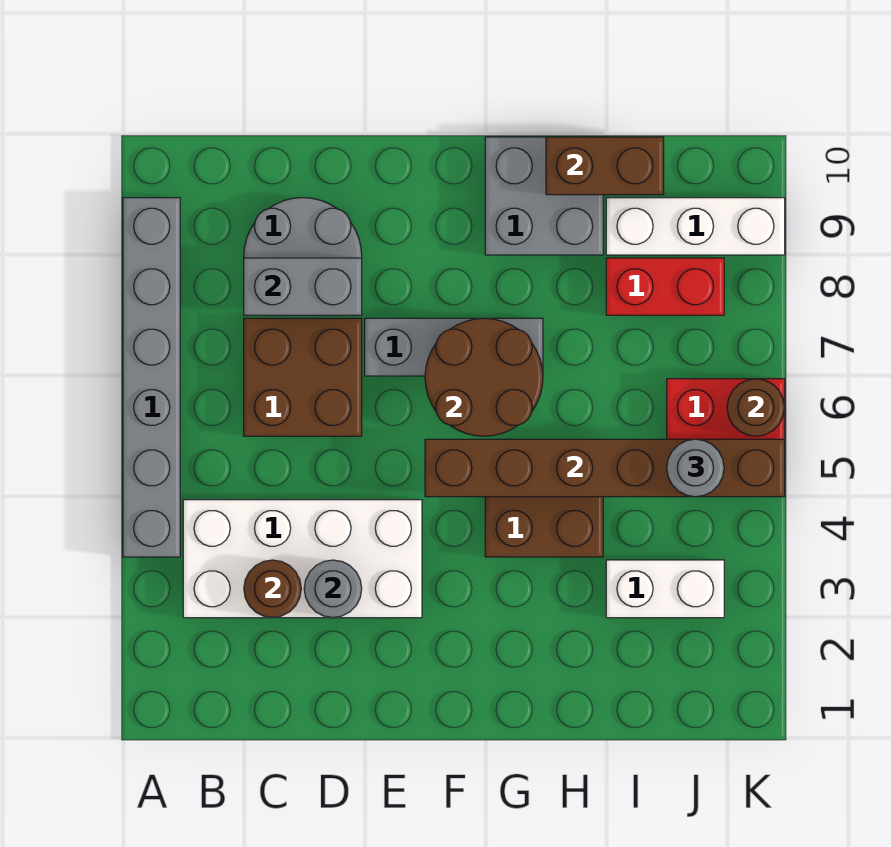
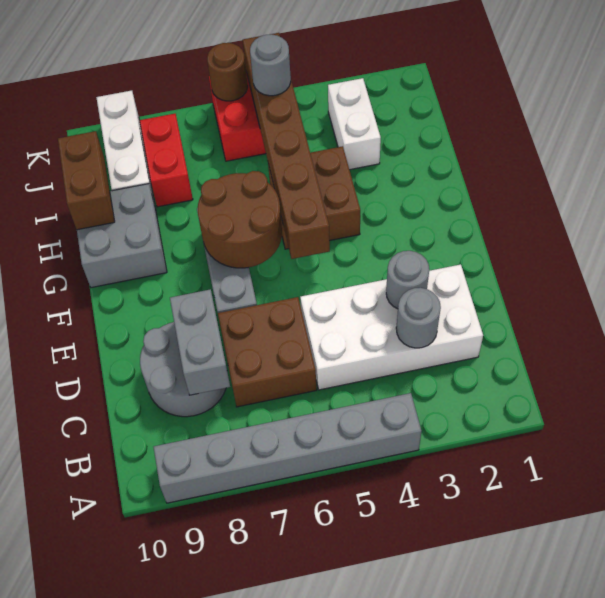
white 2x4 brick [183,500,422,618] -> white 2x4 brick turned to [300,264,483,390]
brown 1x1 round brick [244,560,301,618] -> grey 1x1 round brick [396,288,441,348]

